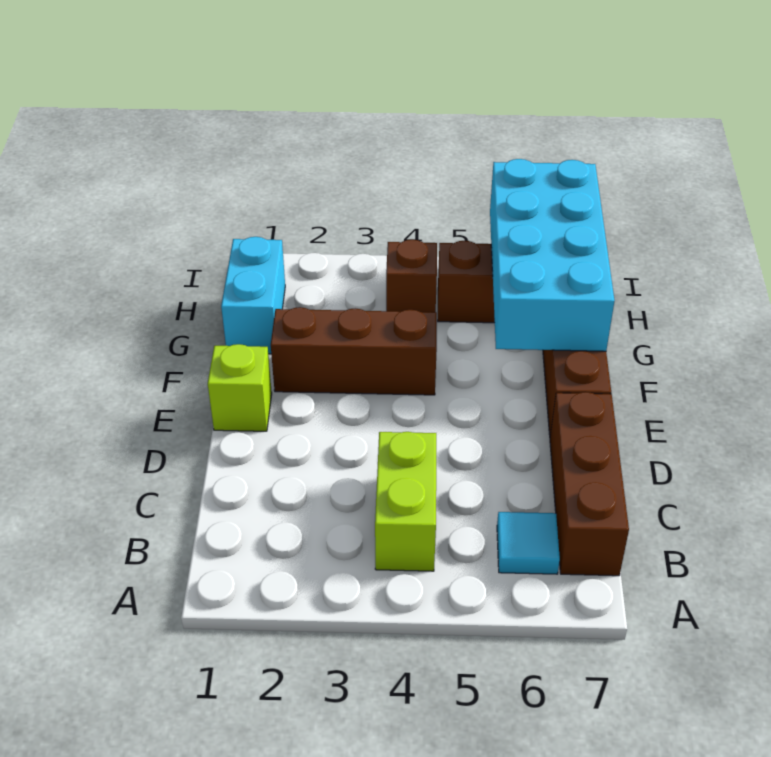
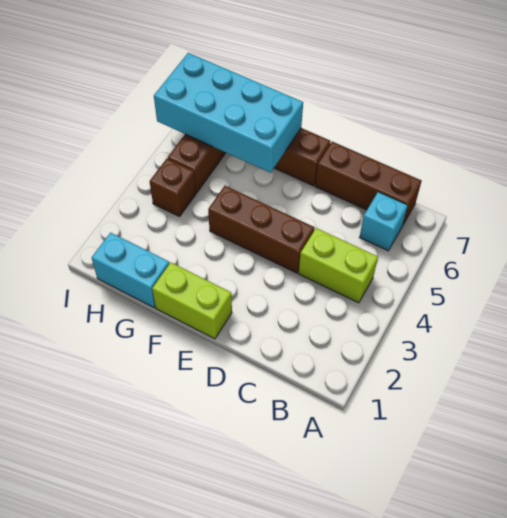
cyan 1x1 tile [497,512,560,574] -> cyan 1x1 brick [360,192,408,251]
lime 1x1 brick [208,344,272,431] -> lime 1x2 brick [152,262,232,339]
brown 1x3 brick [271,307,437,395] -> brown 1x3 brick turned to [208,186,314,273]

